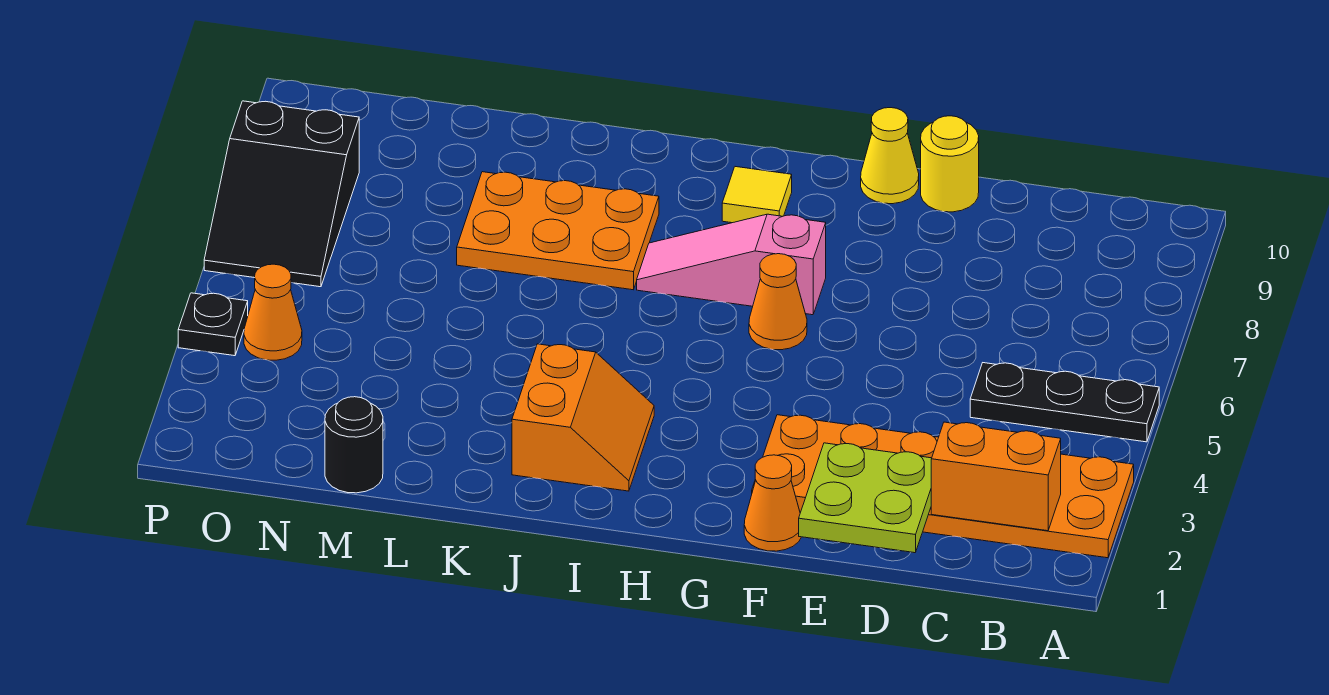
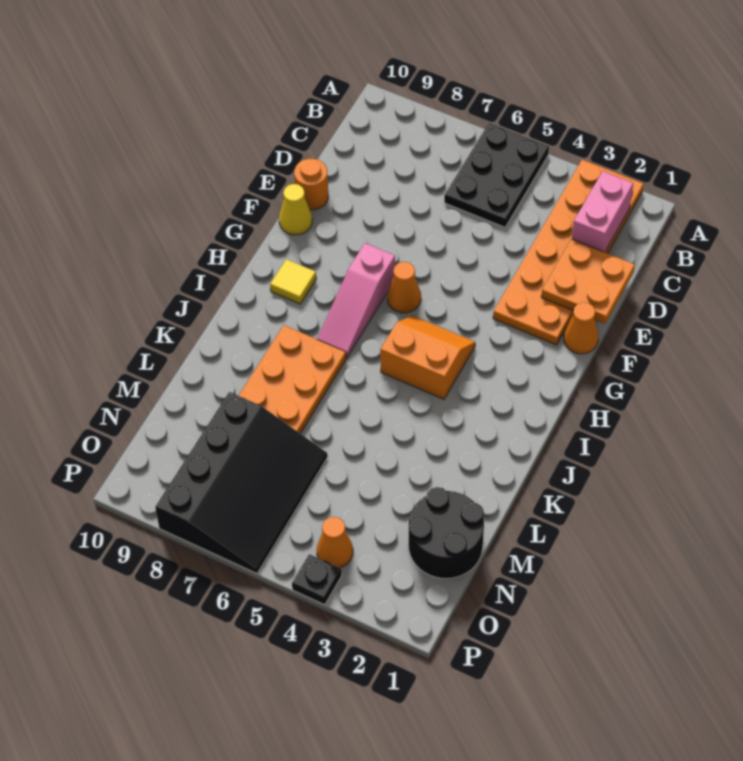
black 1x3 plate [970,363,1159,442] -> black 2x3 plate [444,123,549,227]
orange 1x2 brick [931,422,1061,531] -> pink 1x2 brick [572,171,633,252]
lime 2x2 plate [799,443,932,553] -> orange 2x2 plate [541,239,635,324]
yellow 1x1 round brick [921,116,979,212] -> orange 1x1 round brick [294,159,328,210]
orange 2x2 slope [512,344,654,491] -> orange 2x2 slope moved to [380,316,475,399]
black 1x1 round brick [325,397,383,493] -> black 2x2 round brick [409,487,484,579]
black 2x3 slope [204,101,359,287] -> black 3x4 slope [155,392,328,573]

